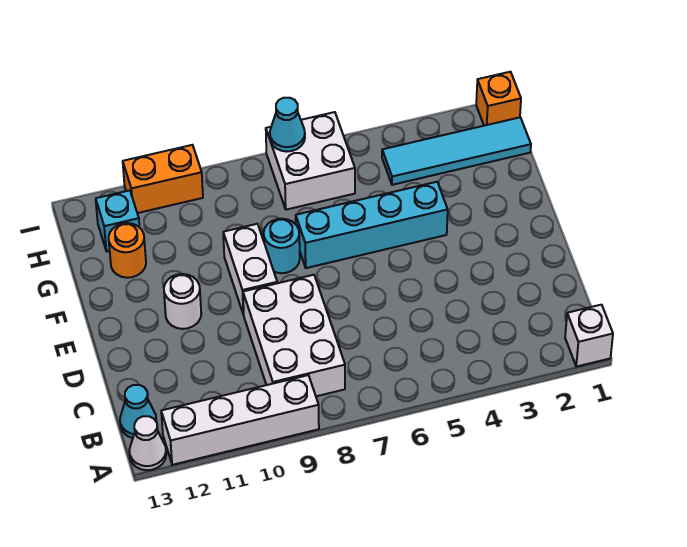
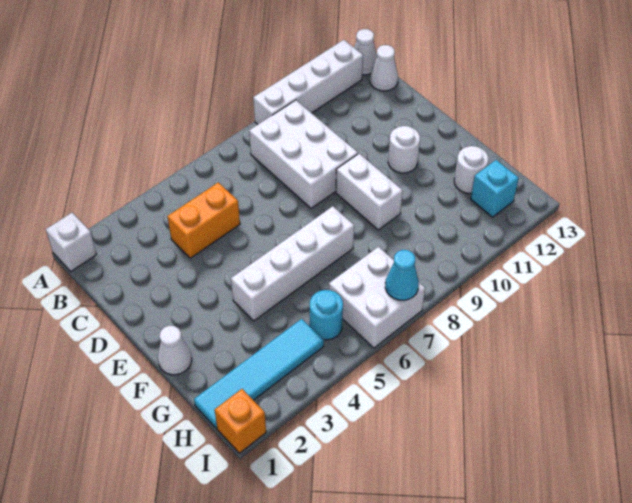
cyan 1x1 cone [120,385,156,438] -> white 1x1 cone [370,45,398,91]
none -> white 1x1 cone [158,326,192,375]
cyan 1x4 brick [296,182,448,268] -> white 1x4 brick [231,206,354,321]
cyan 1x1 round brick [264,219,300,273] -> cyan 1x1 round brick moved to [310,290,343,340]
orange 1x1 round brick [109,223,146,278] -> white 1x1 round brick [454,146,488,194]
orange 1x2 brick [123,145,203,213] -> orange 1x2 brick moved to [167,182,240,258]

